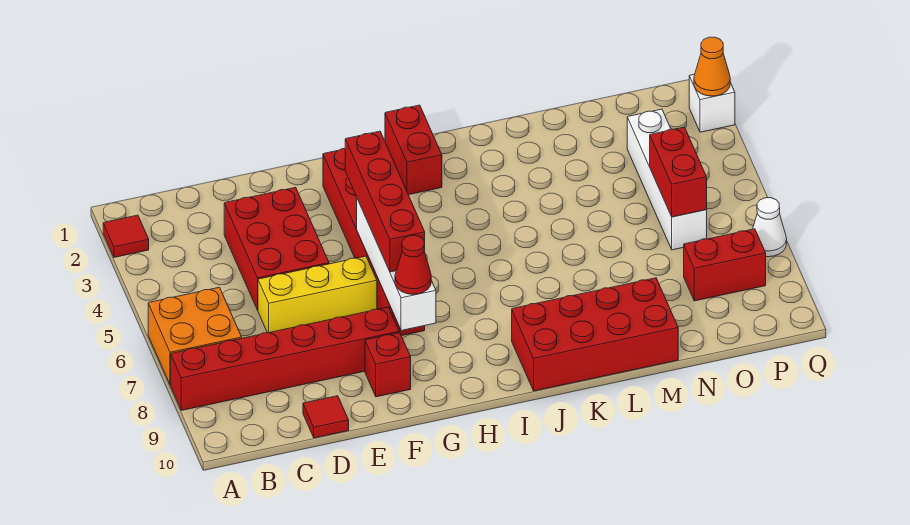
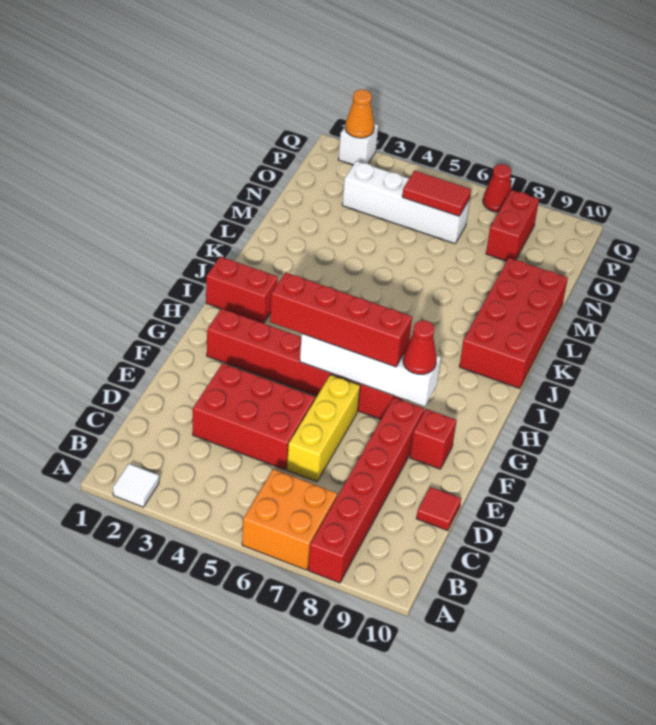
red 1x1 tile [103,215,149,257] -> white 1x1 tile [113,464,159,507]
red 1x2 brick [650,127,707,217] -> red 1x2 tile [402,171,471,216]
white 1x1 cone [753,198,787,257] -> red 1x1 cone [483,164,511,212]

